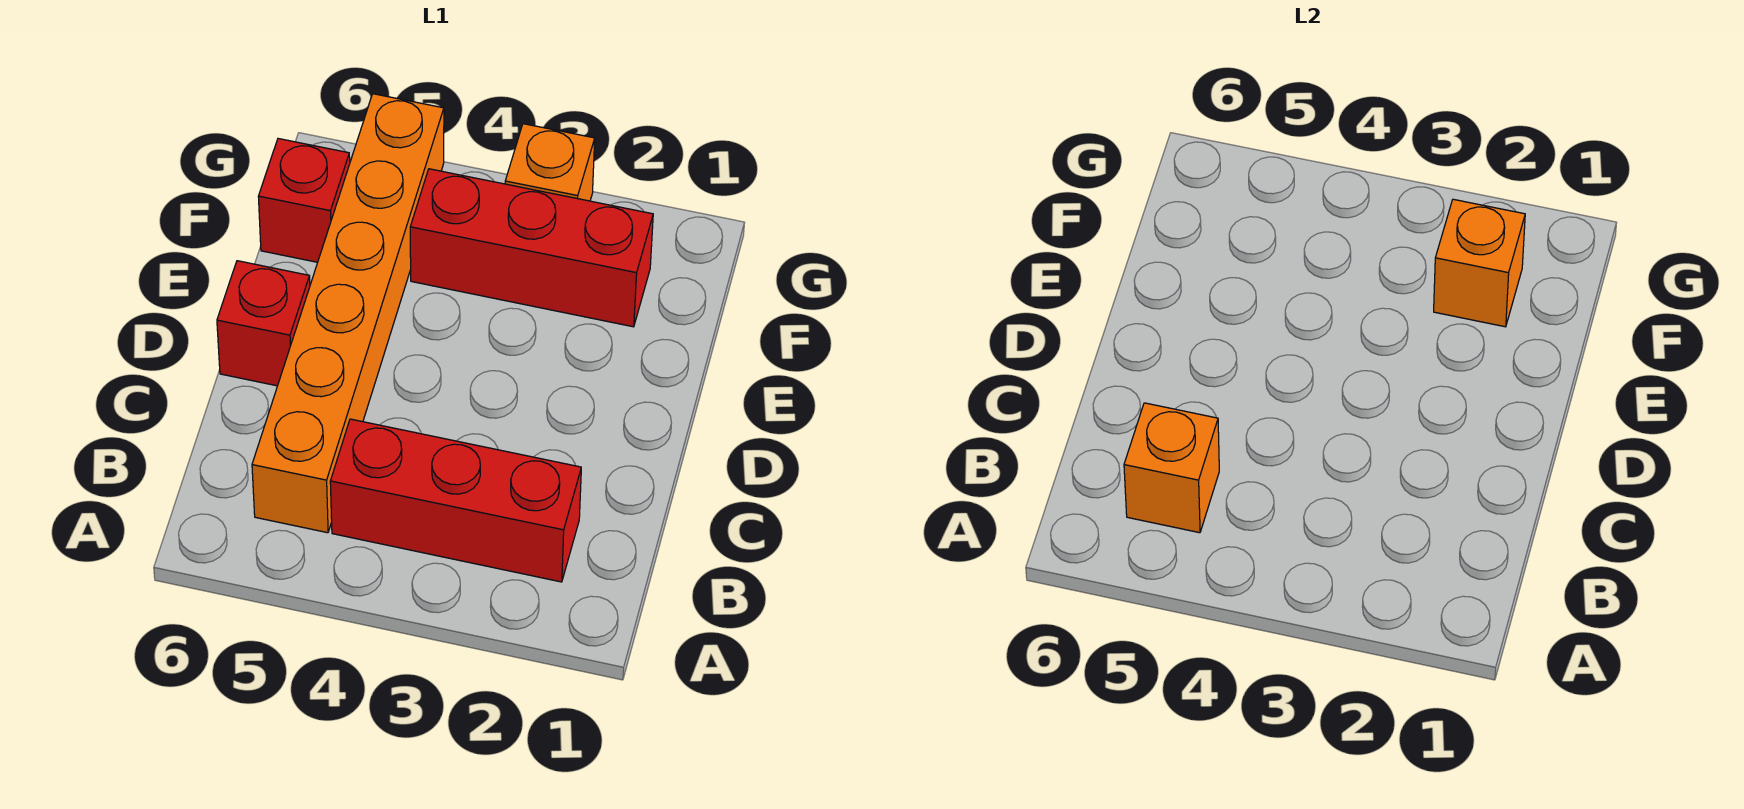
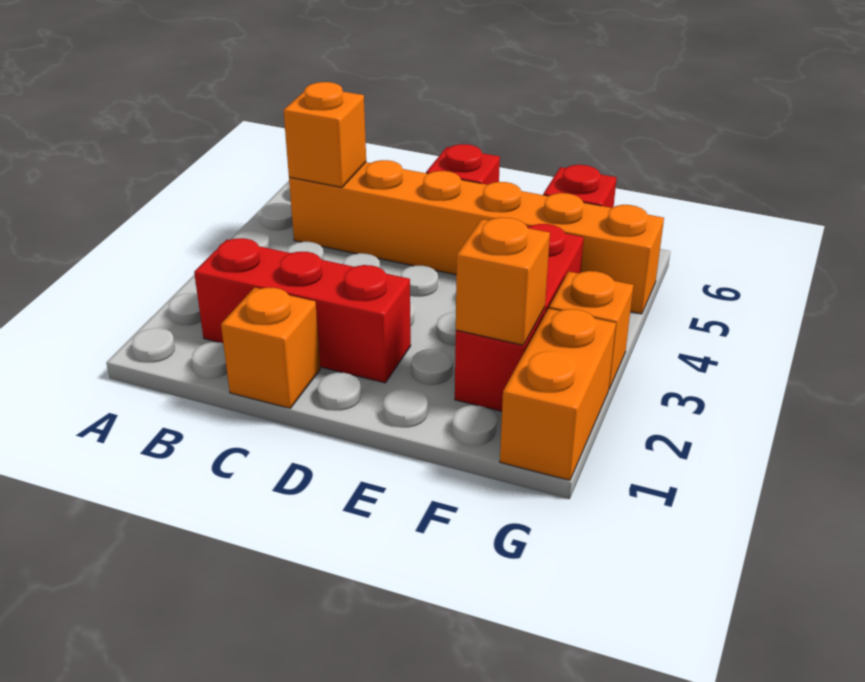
red 1x3 brick [330,419,581,582] -> red 1x3 brick turned to [194,238,411,383]
none -> orange 1x1 brick [221,288,320,408]
none -> orange 1x2 brick [500,309,616,480]

